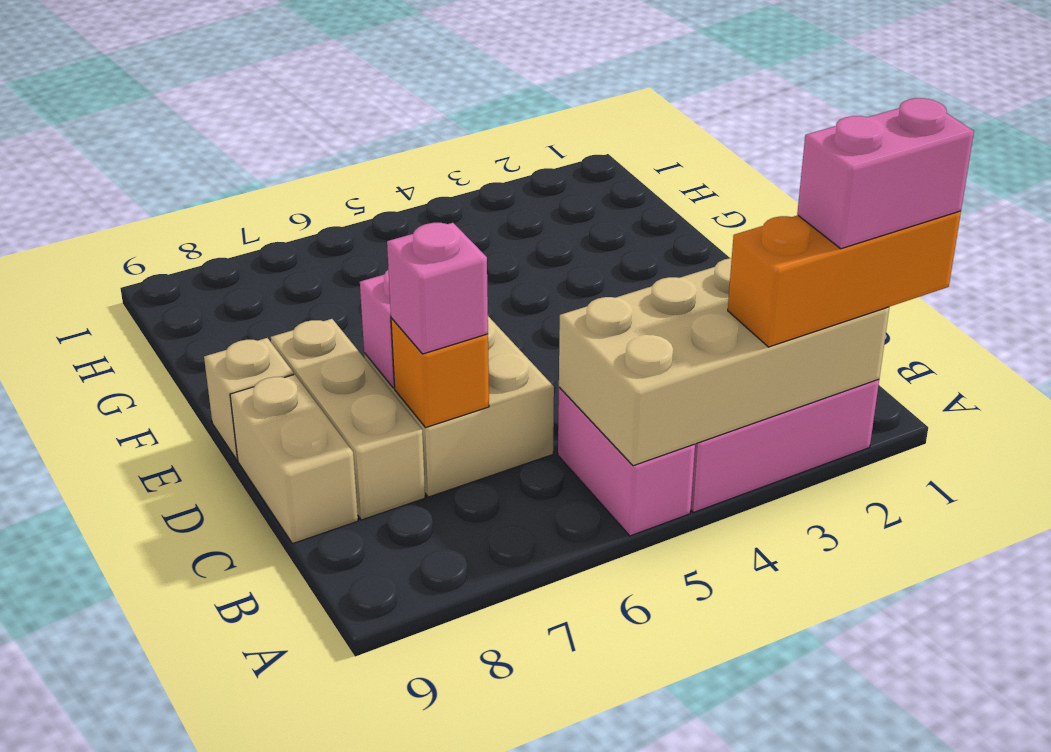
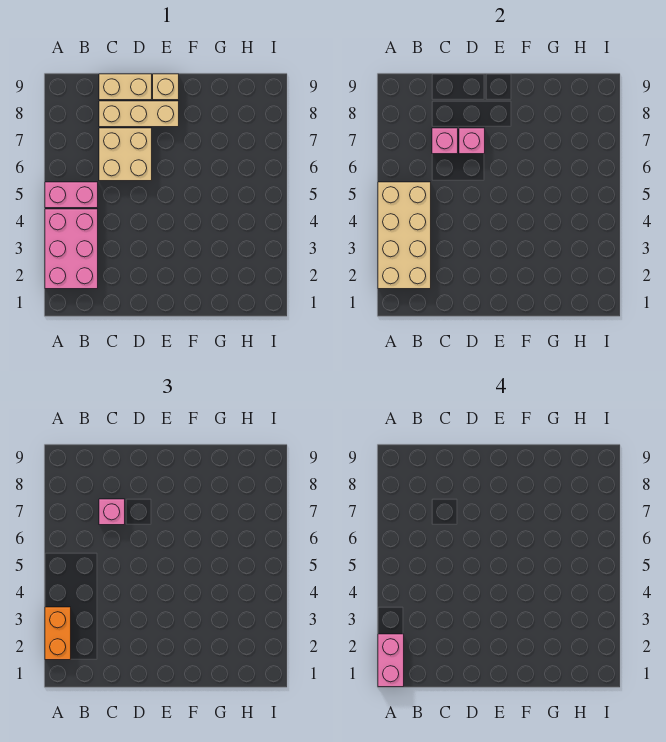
orange 1x3 brick [728,211,961,347] -> orange 1x2 brick [45,607,71,660]
orange 1x1 brick [391,318,489,428] -> pink 1x1 brick [432,128,458,154]

